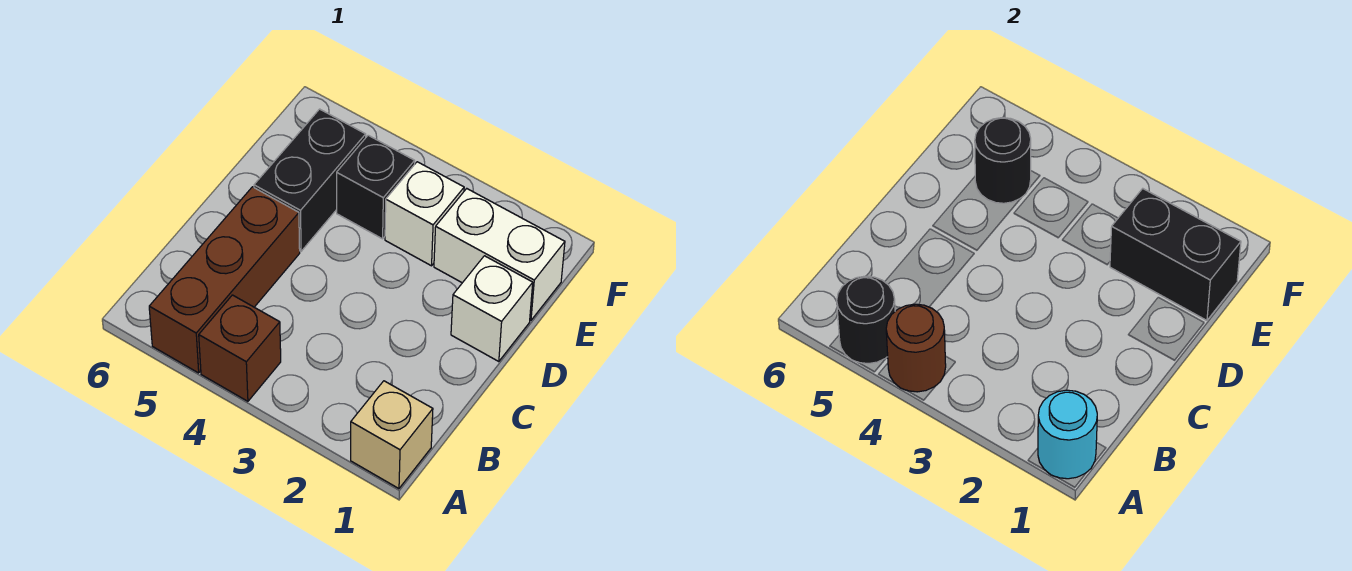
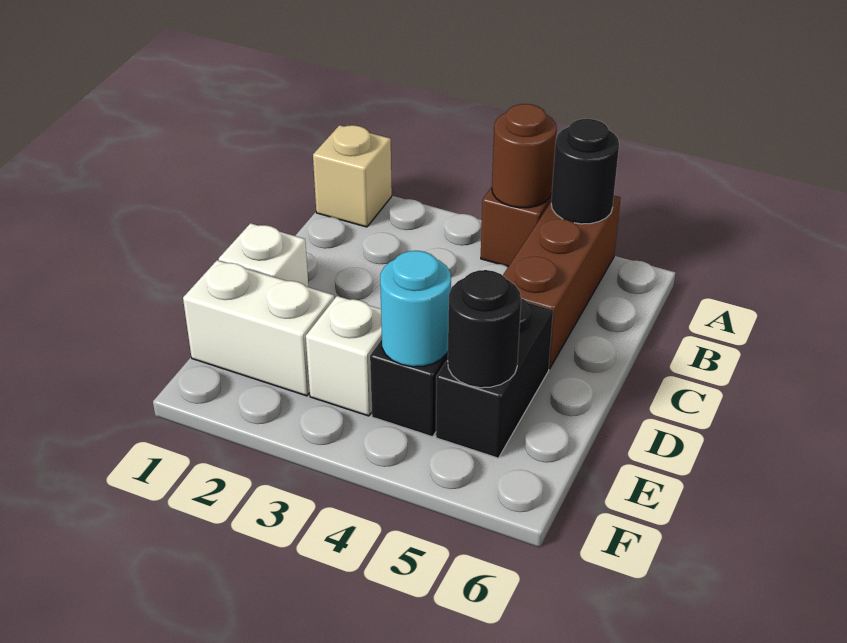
cyan 1x1 round brick [1038,390,1097,479] -> cyan 1x1 round brick moved to [380,251,451,367]
black 1x2 brick [1110,189,1241,320] -> none

